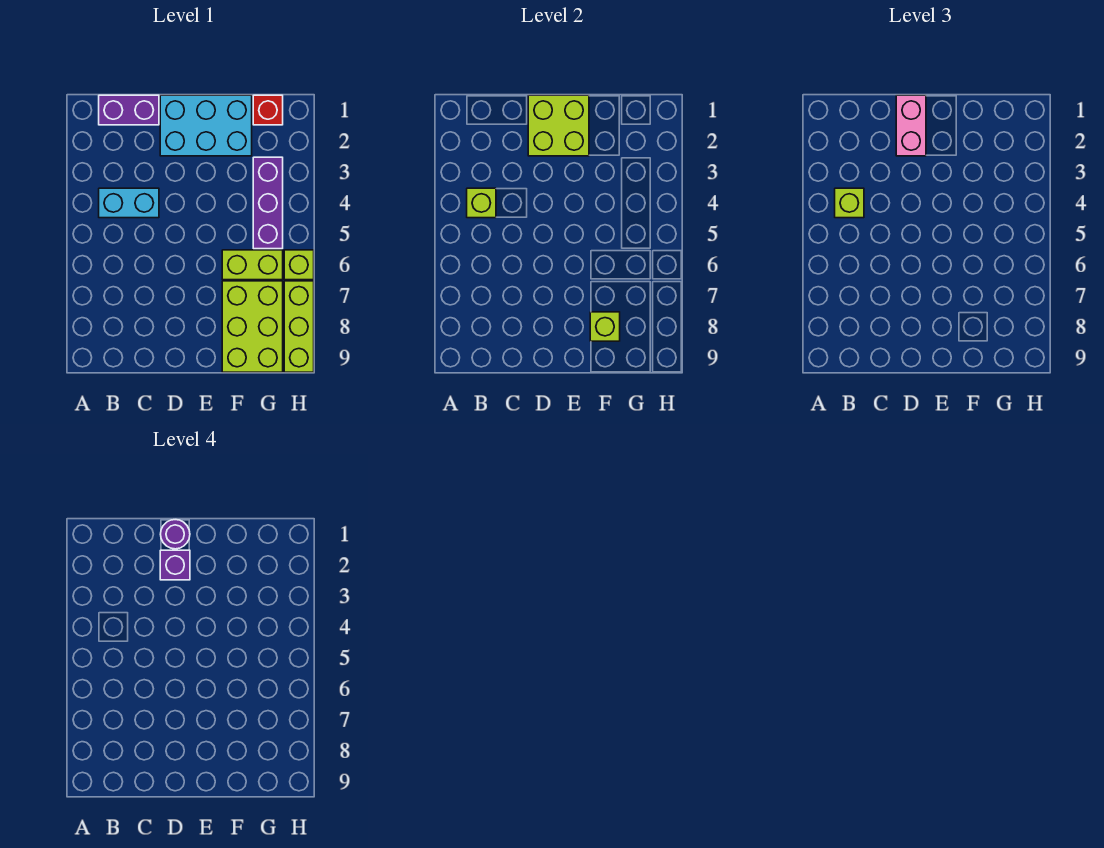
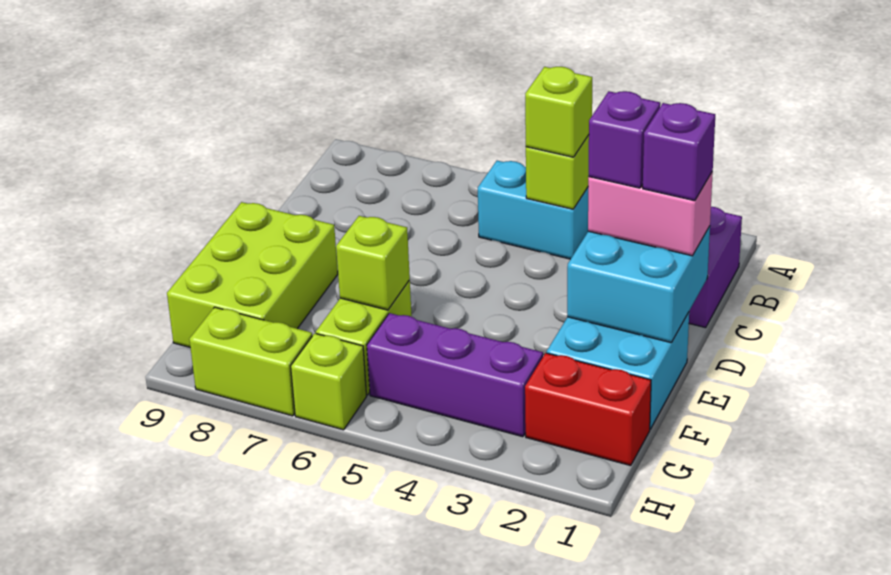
cyan 1x2 brick [99,188,159,218] -> cyan 1x2 brick turned to [478,161,588,259]
cyan 2x3 brick [160,95,252,156] -> cyan 2x2 brick [547,312,689,429]
lime 2x2 brick [528,95,589,156] -> cyan 2x2 brick [567,226,710,343]
purple 1x1 round brick [161,520,190,549] -> purple 1x1 brick [643,103,715,201]
lime 2x3 brick [222,281,283,372] -> lime 2x3 brick turned to [167,202,338,347]
lime 1x1 brick [590,312,620,341] -> lime 1x1 brick moved to [336,216,410,310]
red 1x1 brick [253,95,283,125] -> red 1x2 brick [525,353,651,466]
lime 1x3 brick [284,281,314,372] -> lime 1x2 brick [189,307,312,416]

